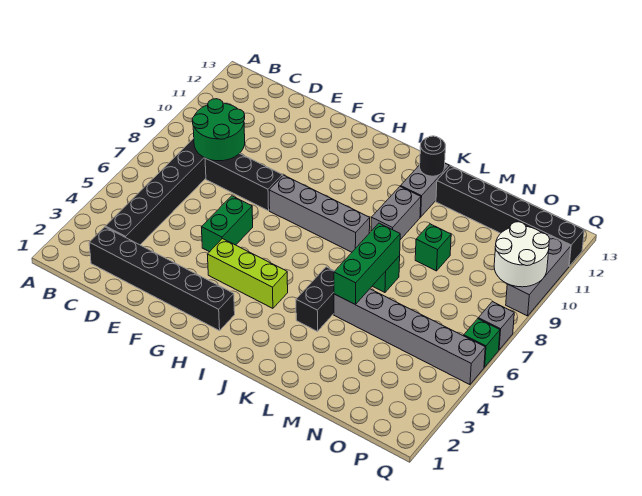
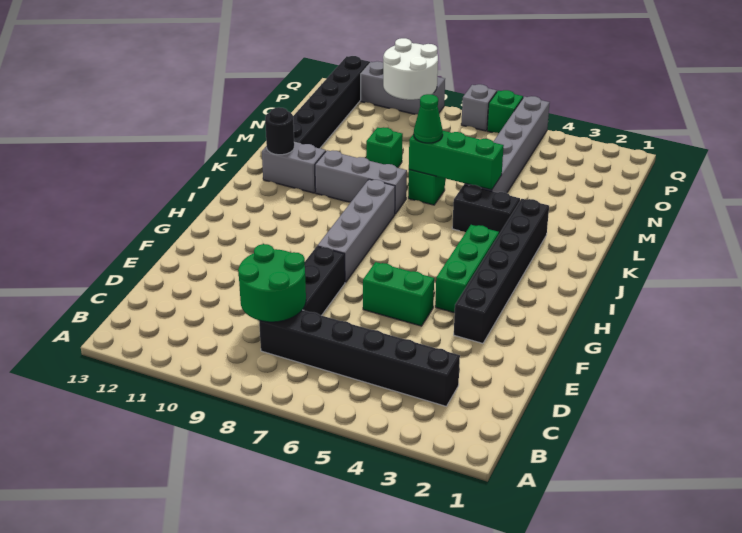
black 1x6 brick [89,227,235,331] -> black 1x6 brick moved to [454,199,549,343]
lime 1x3 brick [207,239,288,308] -> green 1x3 brick [435,225,499,313]
grey 1x2 brick [371,186,421,240] -> grey 1x3 brick [315,150,407,214]
none -> green 1x1 cone [414,94,443,143]

